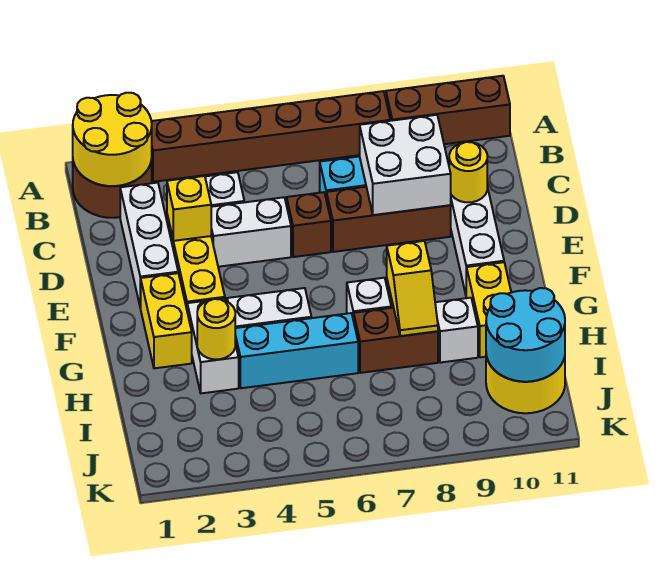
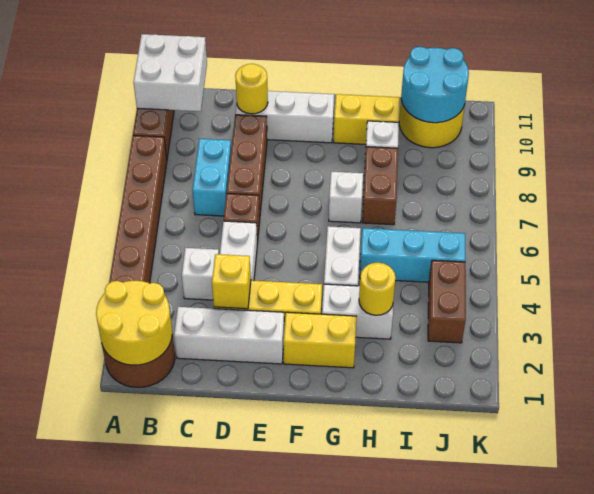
white 2x2 brick [360,115,451,215] -> white 2x2 brick moved to [133,34,207,111]
yellow 1x2 slope [387,241,438,336] -> none
cyan 1x3 brick [235,313,358,388] -> cyan 1x3 brick turned to [360,228,465,282]
none -> brown 1x2 brick [428,260,466,343]

